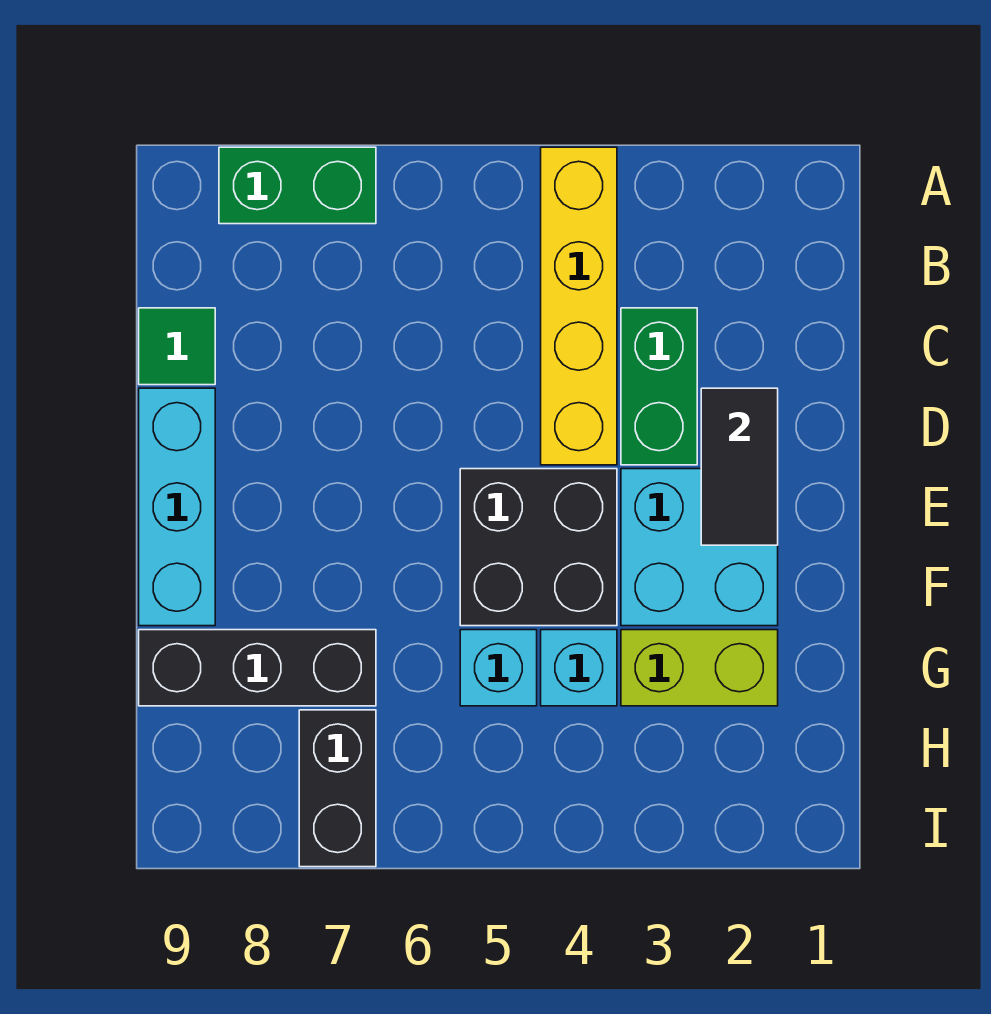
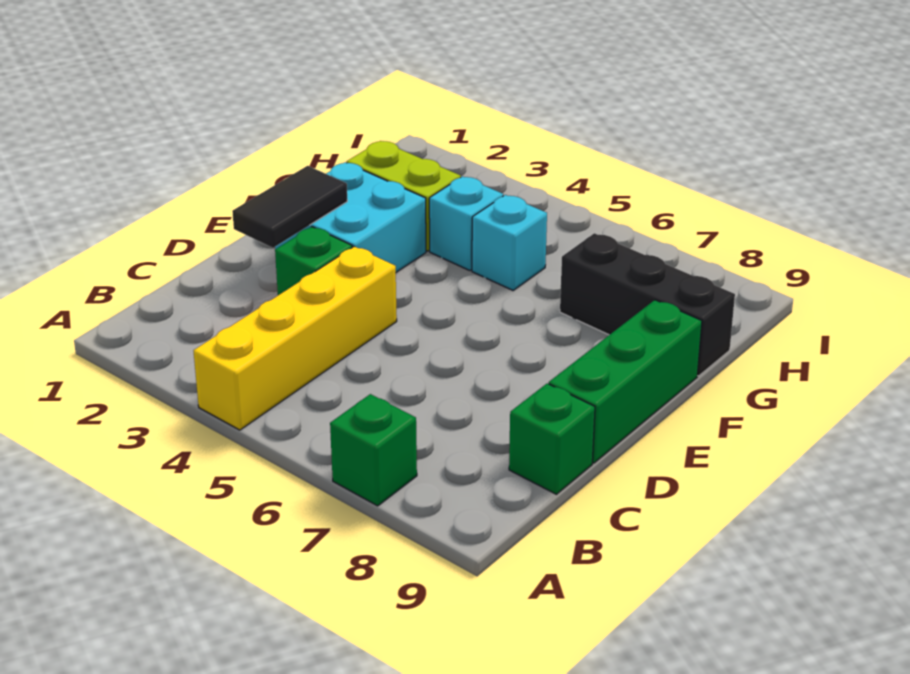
green 1x2 brick [219,147,376,224] -> green 1x1 brick [330,394,417,506]
green 1x2 brick [621,308,697,465] -> green 1x1 brick [275,227,352,295]
green 1x1 tile [139,308,215,385] -> green 1x1 brick [509,384,595,494]
cyan 1x3 brick [139,388,215,626] -> green 1x3 brick [549,300,702,463]
black 2x2 brick [460,469,617,626] -> none
black 1x2 brick [299,710,376,867] -> none

